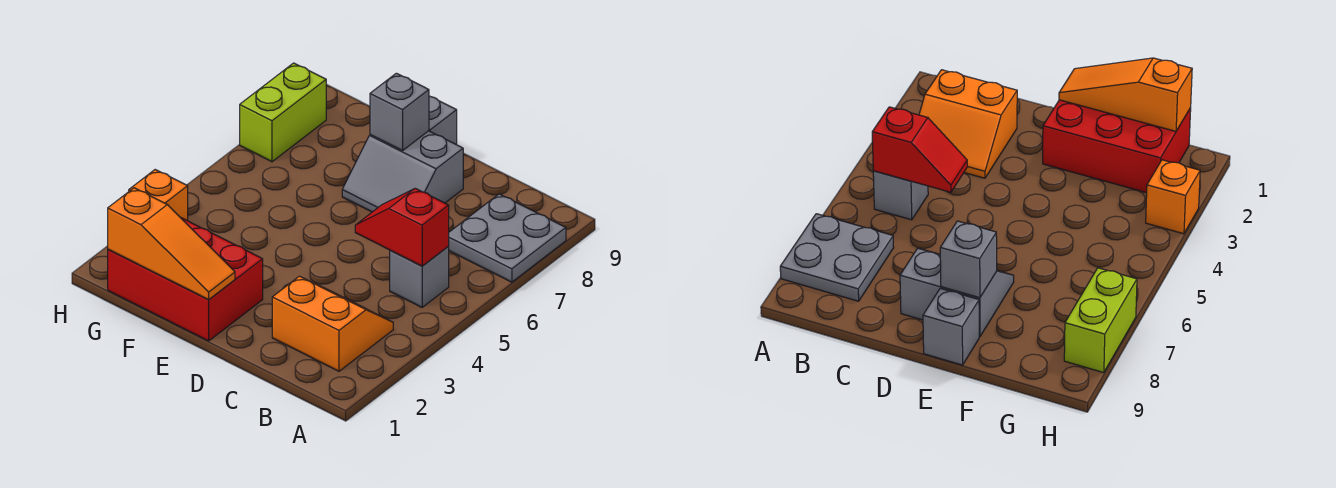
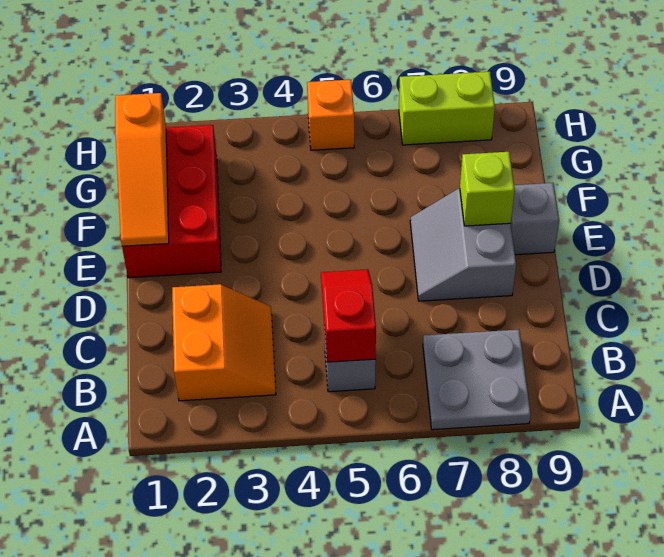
grey 1x1 brick [370,73,429,151] -> lime 1x1 brick [460,152,515,226]
orange 1x1 brick [129,170,188,221] -> orange 1x1 brick moved to [307,80,354,150]

